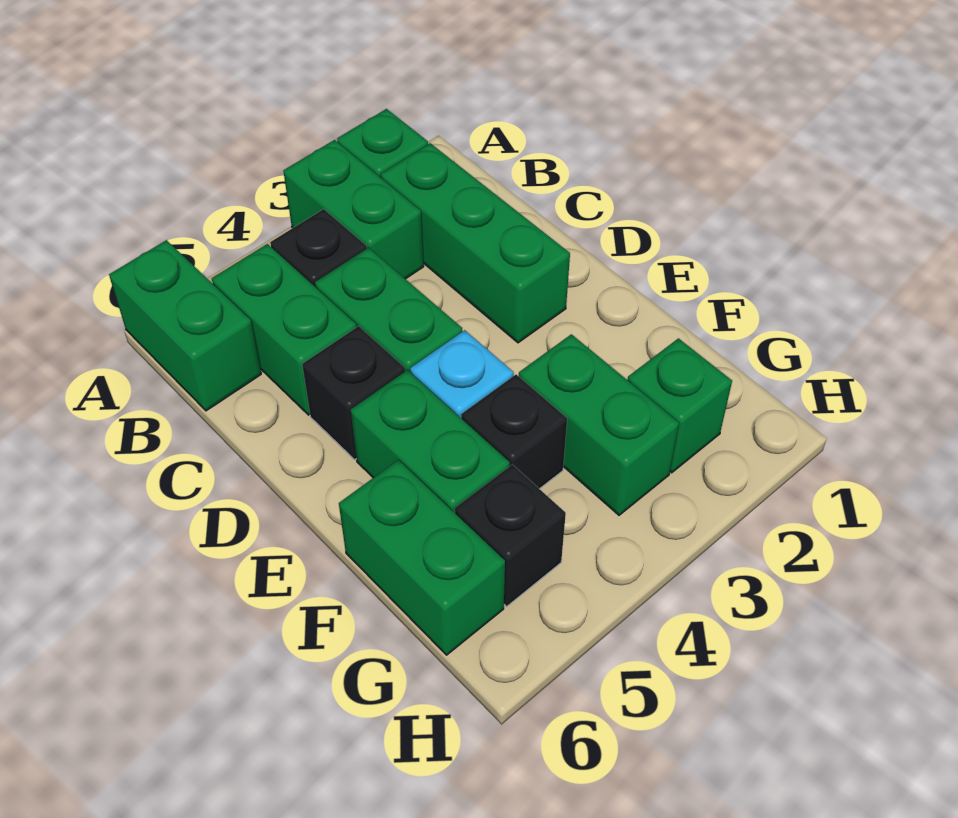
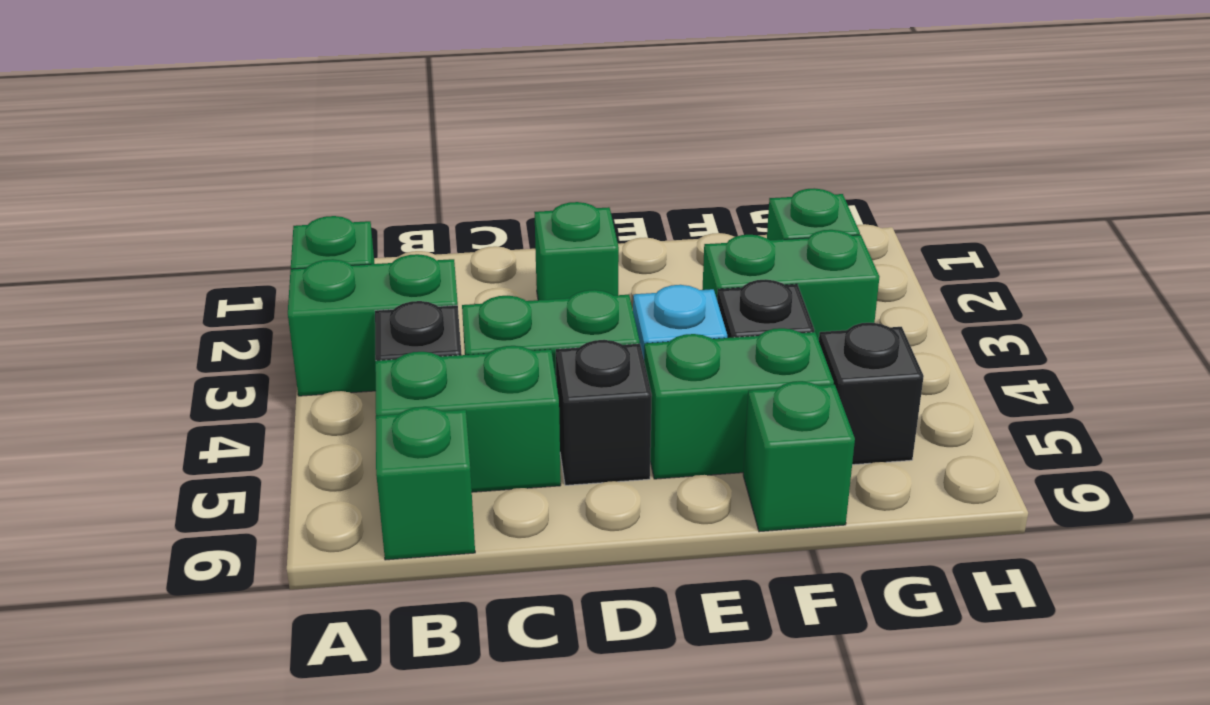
green 1x2 brick [109,240,261,411] -> green 1x1 brick [376,407,475,560]
green 1x3 brick [381,143,570,343] -> green 1x1 brick [534,202,619,300]
green 1x2 brick [339,460,505,655] -> green 1x1 brick [743,381,855,532]

